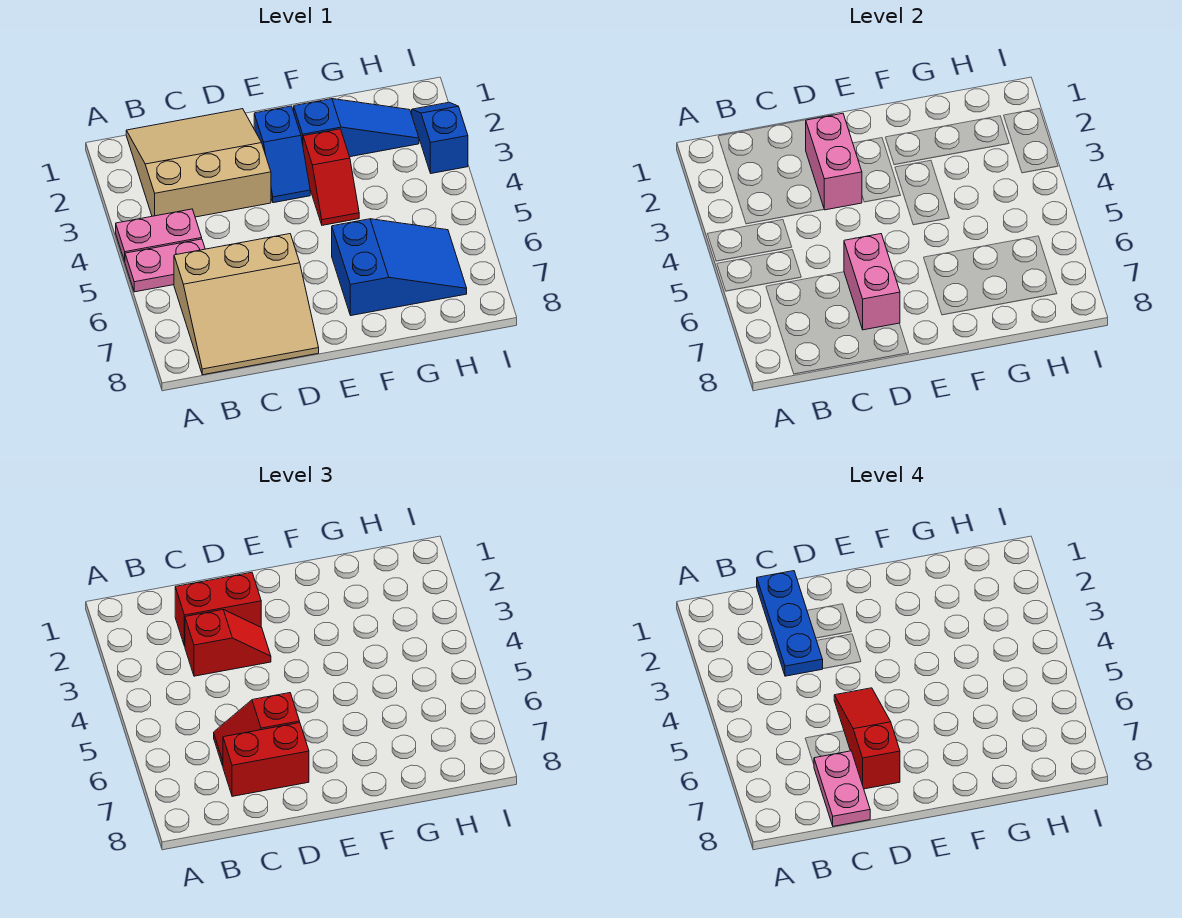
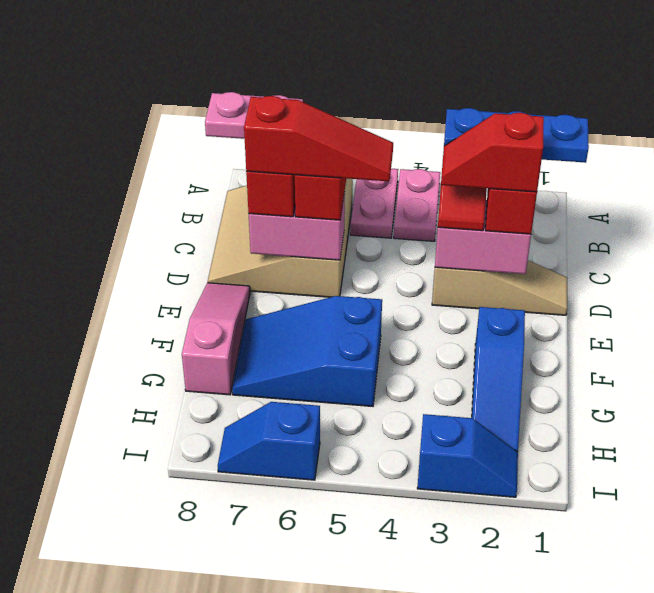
tan 3x3 slope [126,109,271,217] -> tan 1x3 slope [432,260,567,315]
blue 1x2 slope [254,106,310,203] -> blue 1x2 slope moved to [218,402,320,480]
none -> pink 1x3 slope [182,283,250,395]
red 1x2 slope [303,129,359,225] -> red 1x2 slope moved to [441,113,544,192]
blue 2x3 slope [332,219,467,316] -> blue 2x3 slope turned to [232,296,382,406]

